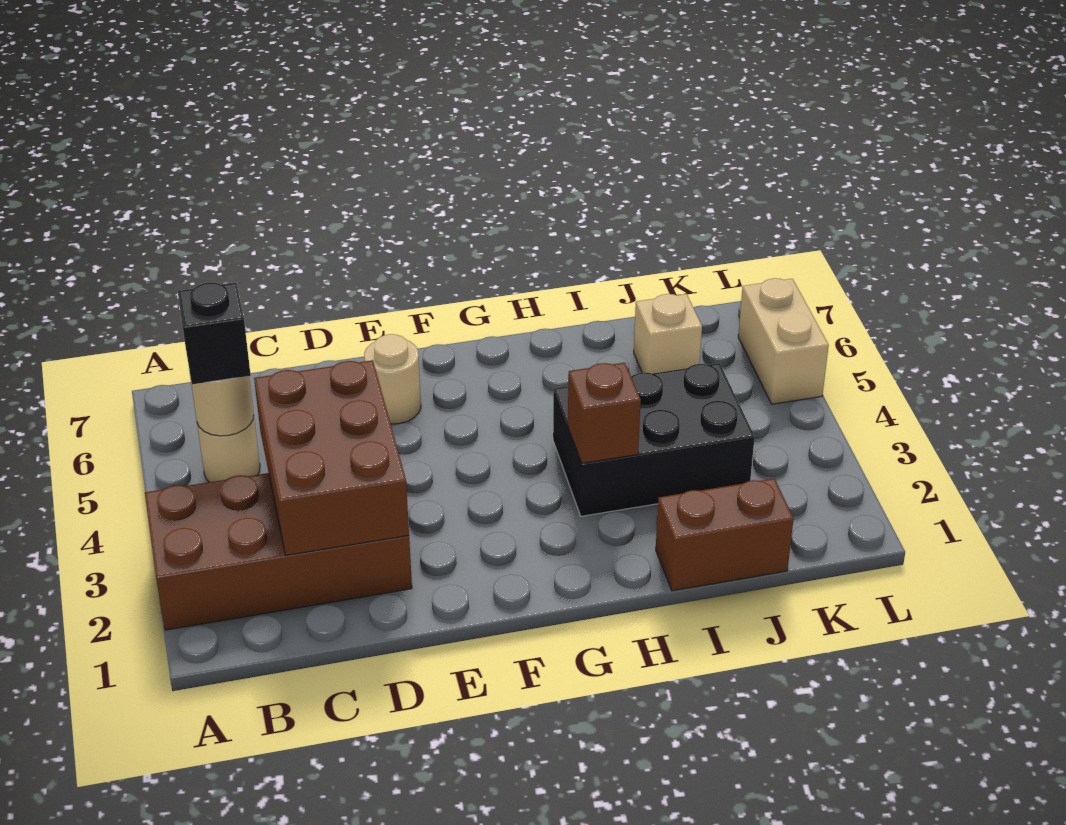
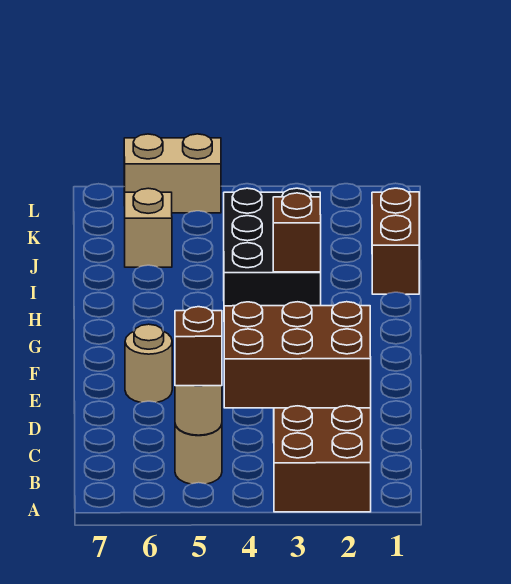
black 1x1 brick [178,283,251,384] -> brown 1x1 brick [175,307,222,386]

